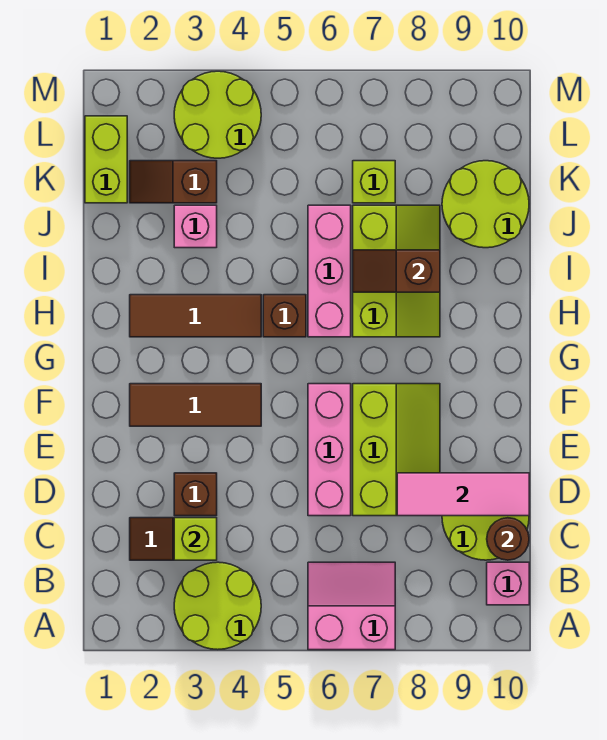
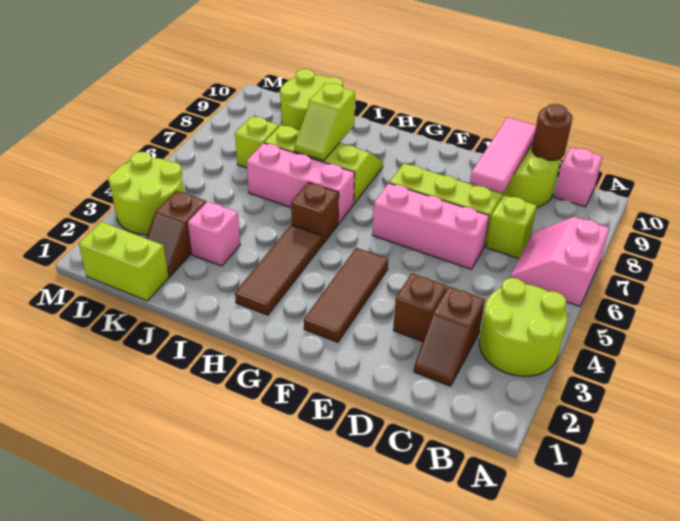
lime 1x1 brick [174,518,217,560] -> lime 1x1 brick moved to [486,195,537,258]
brown 1x2 slope [353,250,440,292] -> lime 1x2 slope [294,83,355,161]

